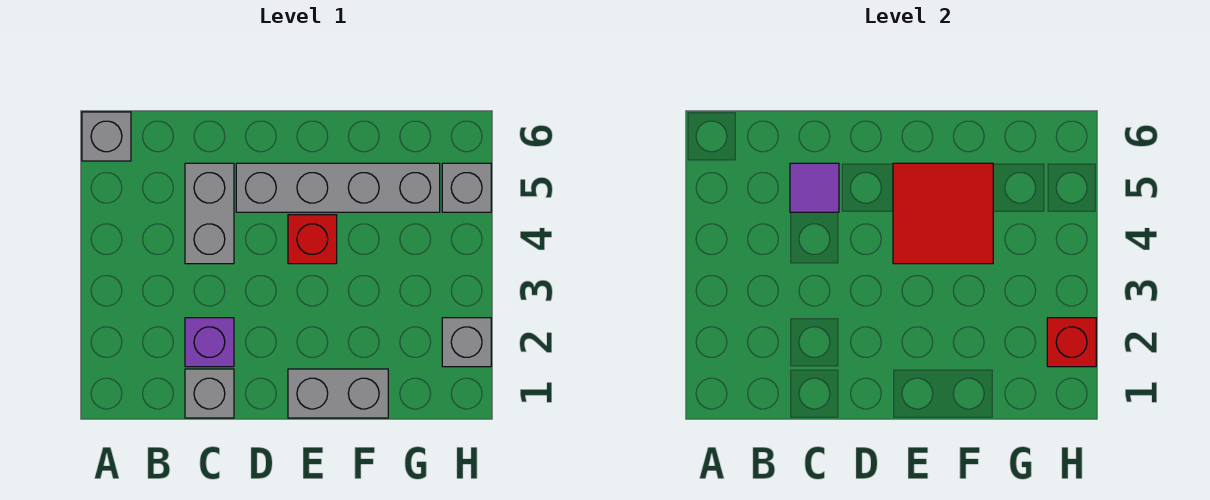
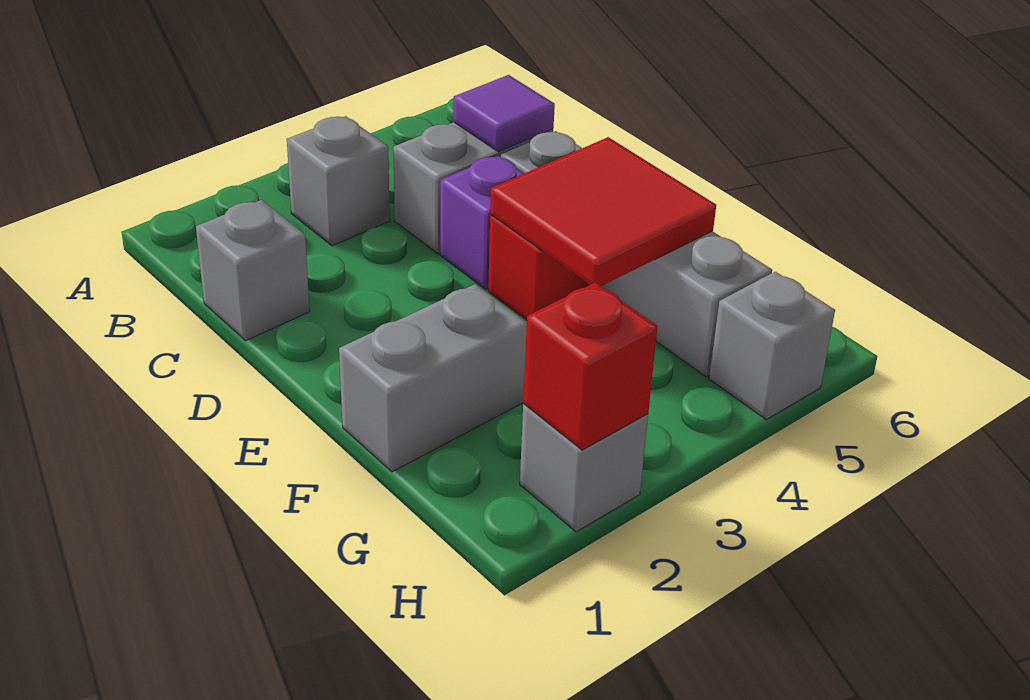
grey 1x1 brick [82,112,131,161] -> grey 1x1 brick moved to [287,116,390,246]
purple 1x1 brick [185,318,234,367] -> purple 1x1 brick moved to [440,156,524,290]
grey 1x2 brick [288,369,388,418] -> grey 1x2 brick turned to [339,284,527,472]

